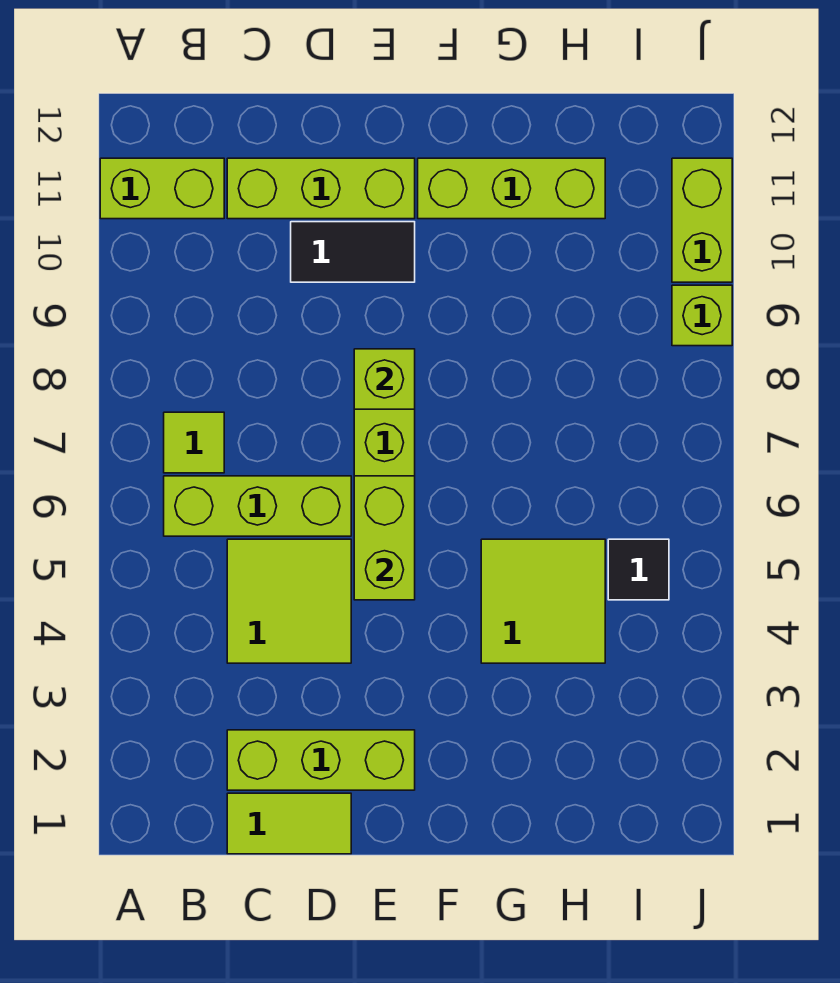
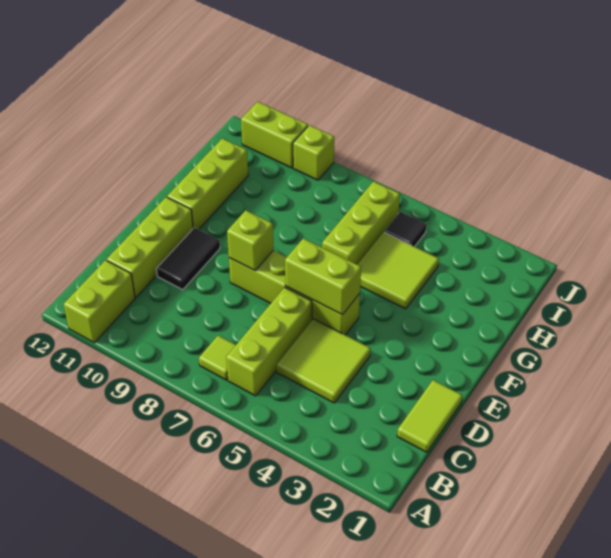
lime 1x3 brick [227,730,415,790] -> lime 1x3 brick moved to [322,181,400,264]

